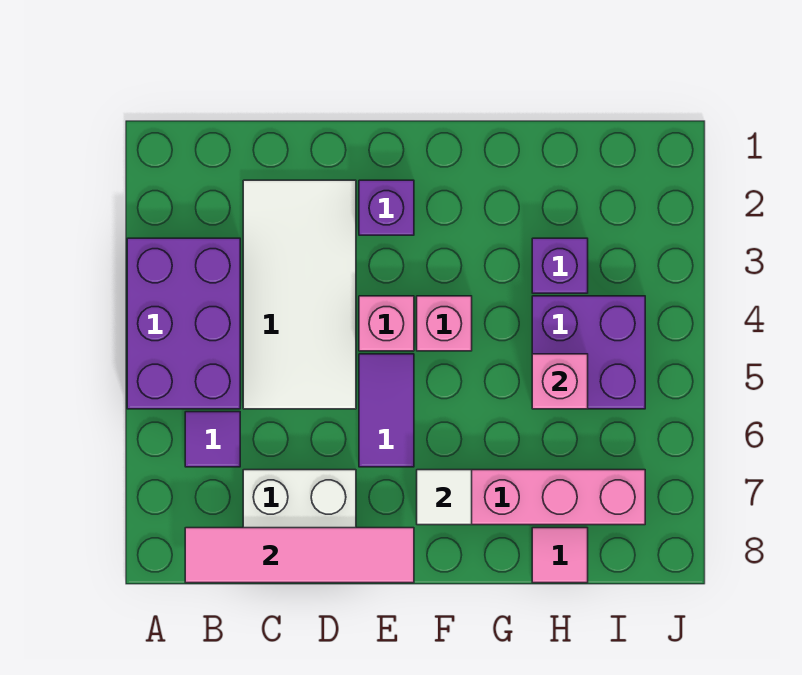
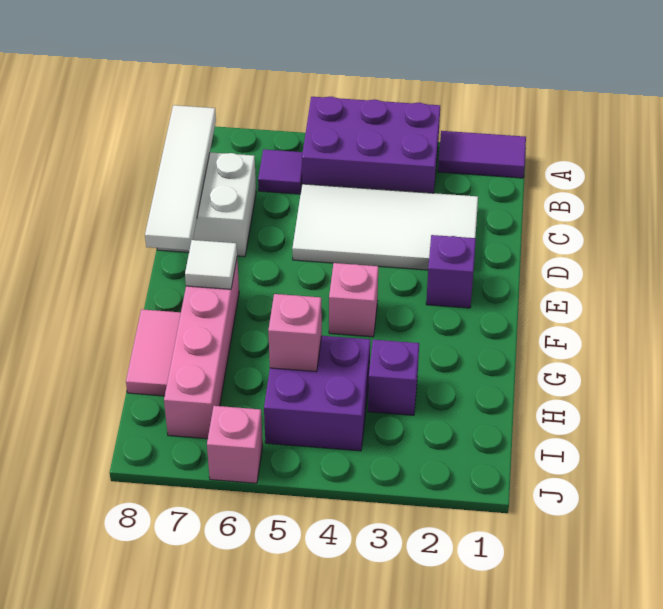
pink 1x4 tile [185,528,414,583] -> white 1x4 tile [145,105,216,250]
pink 1x1 brick [359,296,414,351] -> pink 1x1 brick moved to [207,406,263,483]
purple 1x2 tile [359,354,414,467] -> purple 1x2 tile moved to [438,131,526,178]
pink 1x1 tile [532,528,588,583] -> pink 1x2 tile [126,309,181,396]

